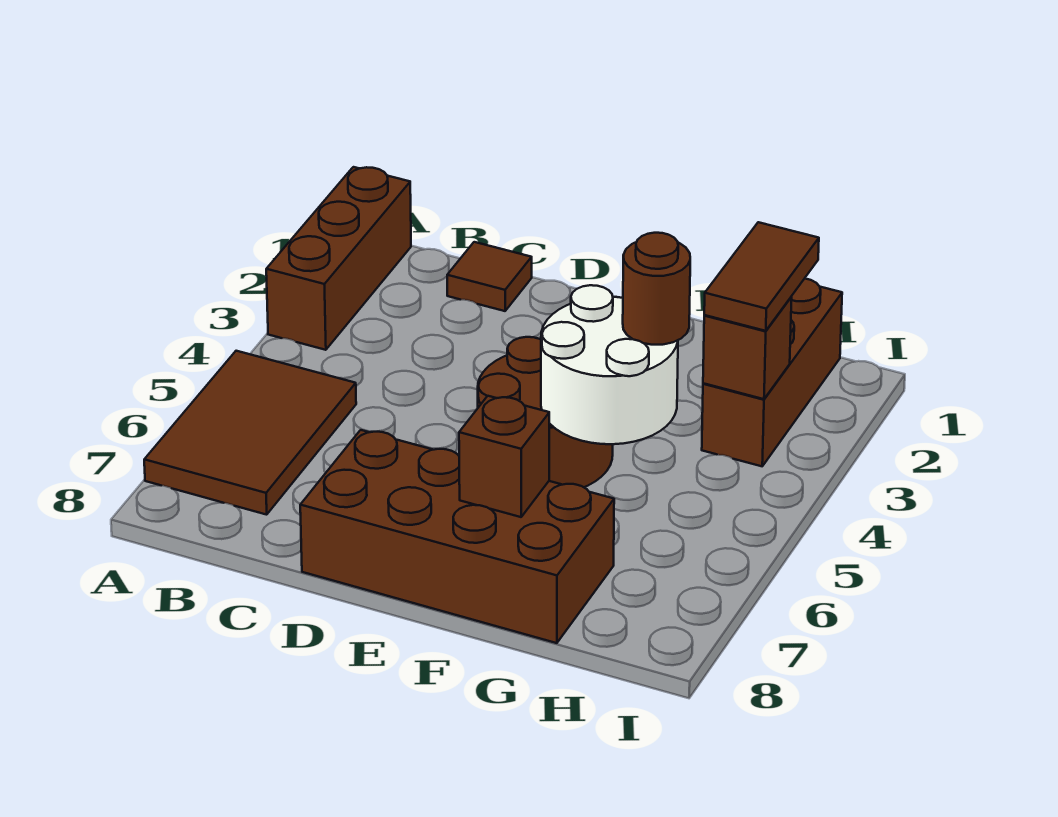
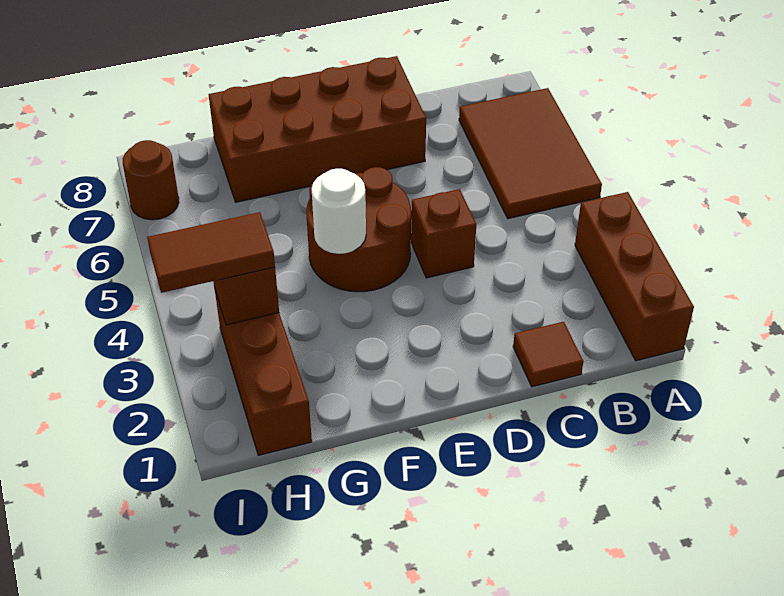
white 2x2 round brick [541,285,678,444] -> white 1x1 round brick [312,169,366,254]
brown 1x1 brick [459,396,549,517] -> brown 1x1 brick moved to [411,189,476,278]
brown 1x1 round brick [623,233,690,345] -> brown 1x1 round brick moved to [123,140,179,220]
brown 1x2 tile [704,222,819,331] -> brown 1x2 tile turned to [147,212,275,293]

